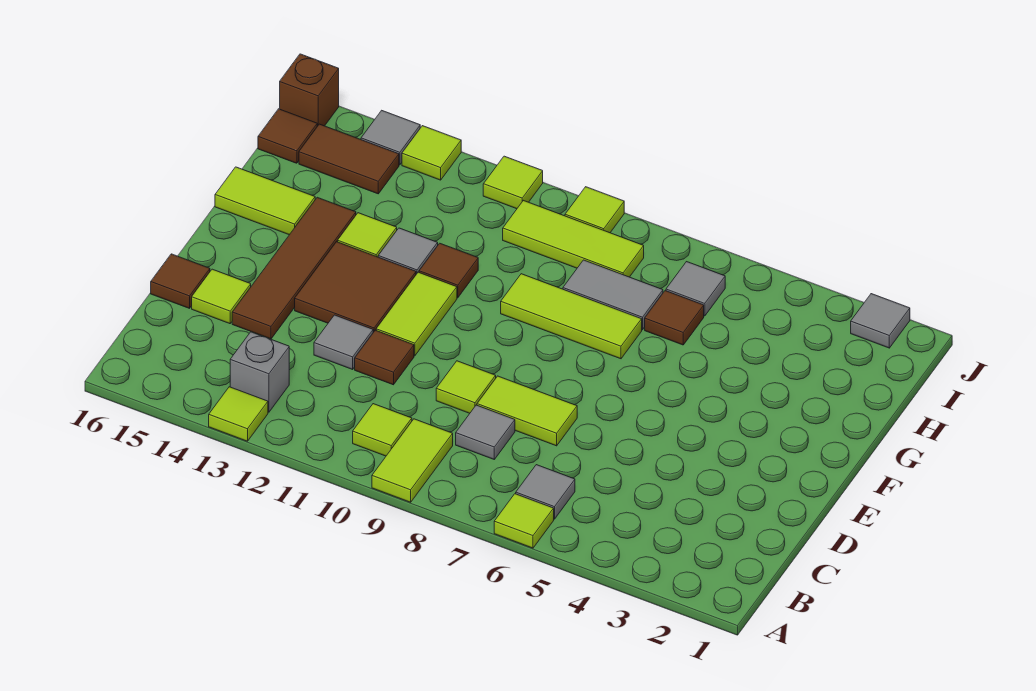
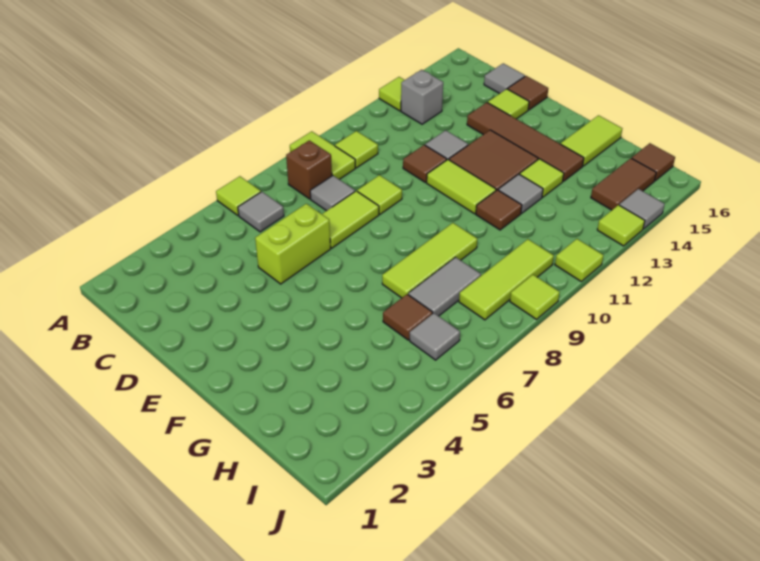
none -> lime 1x2 brick [255,204,331,284]
grey 1x1 tile [851,294,910,348] -> grey 1x1 tile moved to [484,63,525,94]
brown 1x1 brick [280,54,339,126] -> brown 1x1 brick moved to [286,140,332,199]

